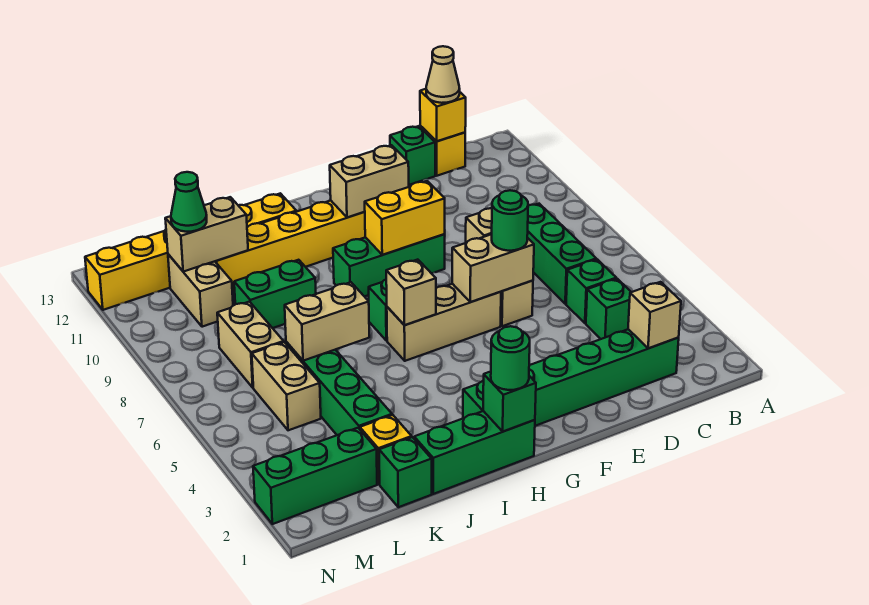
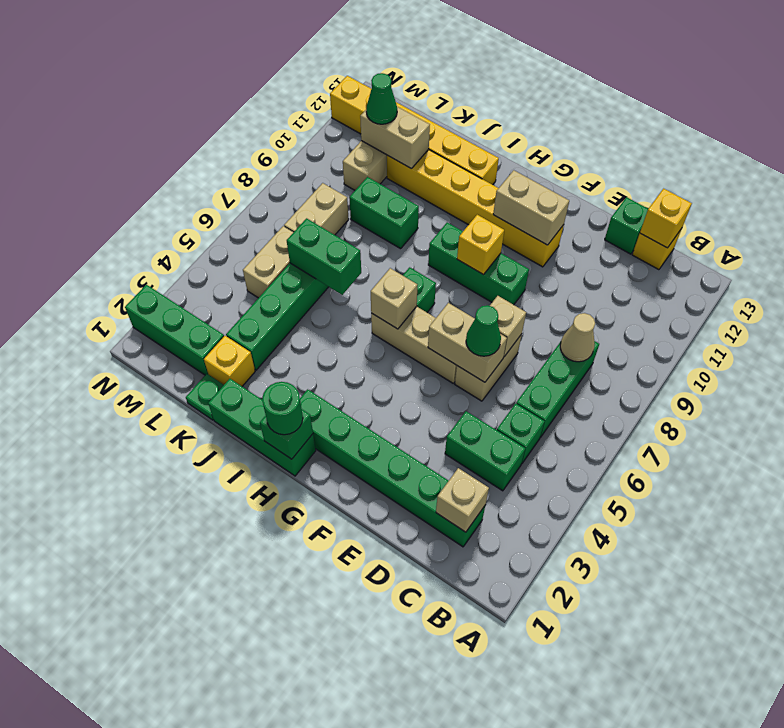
green 1x1 brick [586,279,631,339] -> green 1x2 brick [445,411,525,491]
tan 1x1 cone [426,46,460,103] -> tan 1x1 cone moved to [560,313,595,362]
green 1x1 round brick [492,190,528,251] -> green 1x1 cone [466,305,501,356]
yellow 1x2 brick [365,181,445,255] -> yellow 1x1 brick [457,215,504,275]
tan 1x2 brick [285,282,369,361] -> green 1x2 brick [287,218,361,295]
green 1x1 brick [379,437,432,507] -> green 1x1 plate [186,374,224,420]

